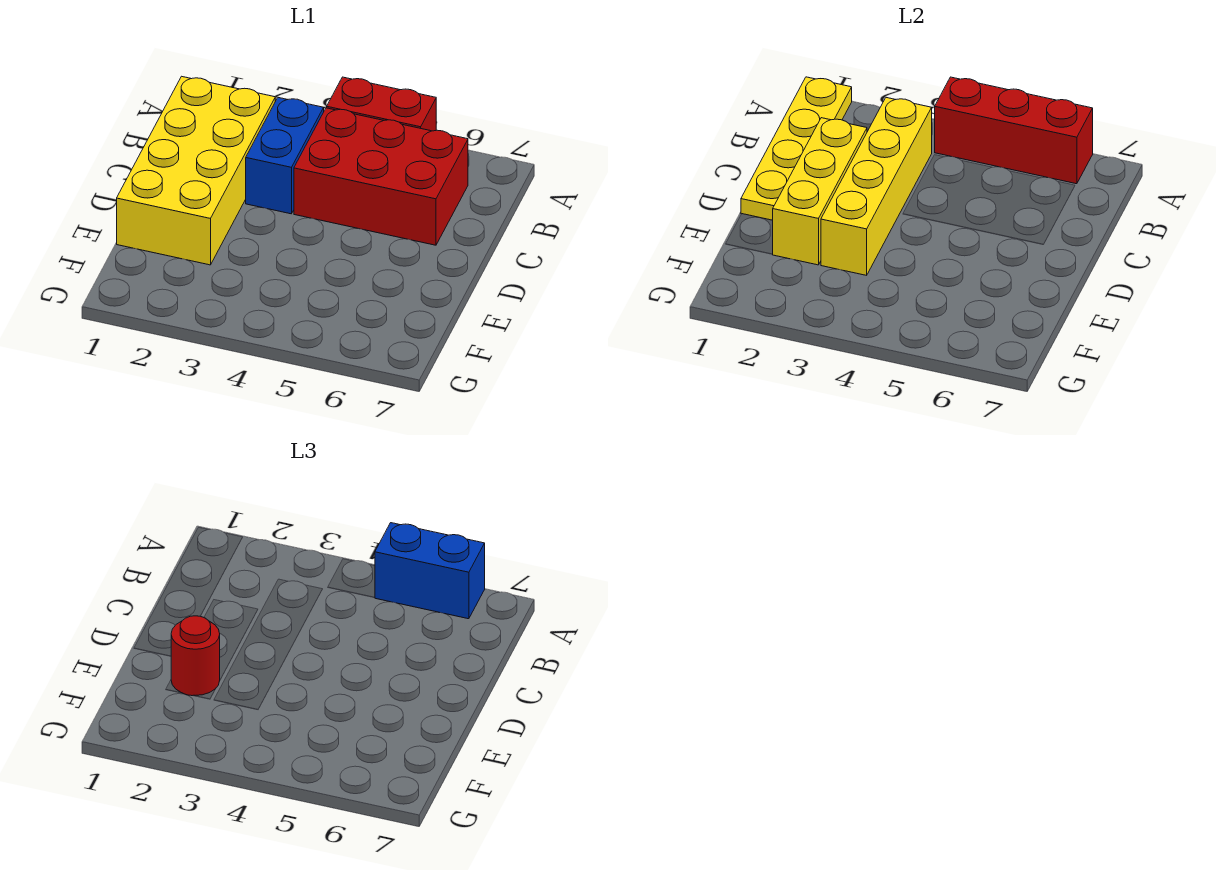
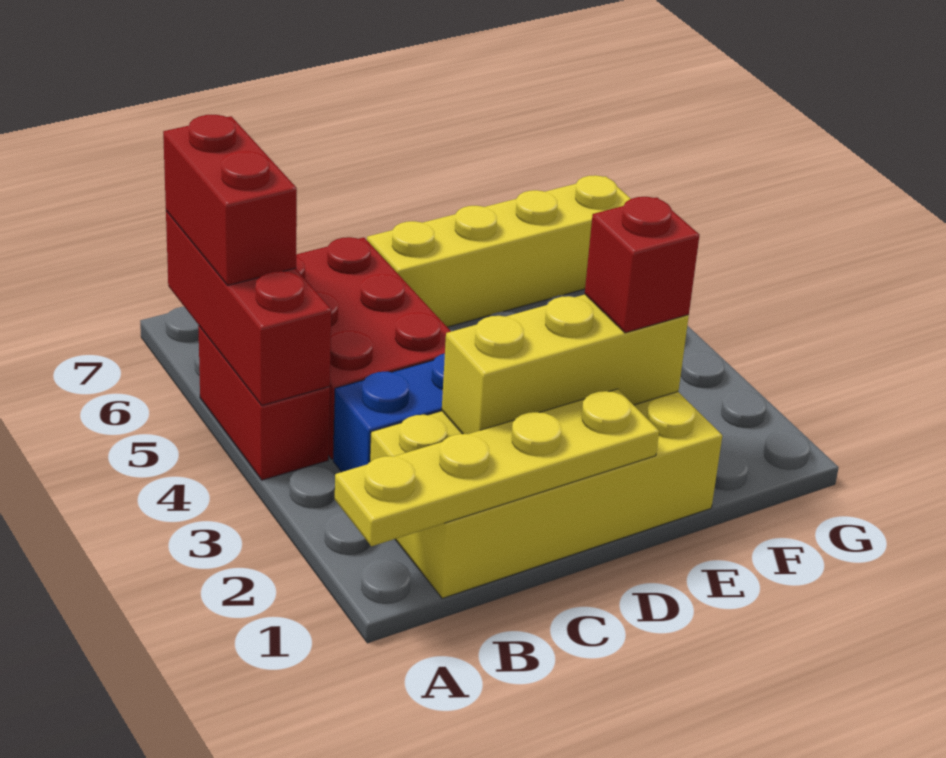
blue 1x2 brick [375,523,485,619] -> red 1x2 brick [163,115,297,286]
yellow 1x4 brick [821,98,932,275] -> yellow 1x4 brick moved to [367,175,631,327]
red 1x1 round brick [171,616,220,696] -> red 1x1 brick [585,197,699,333]

